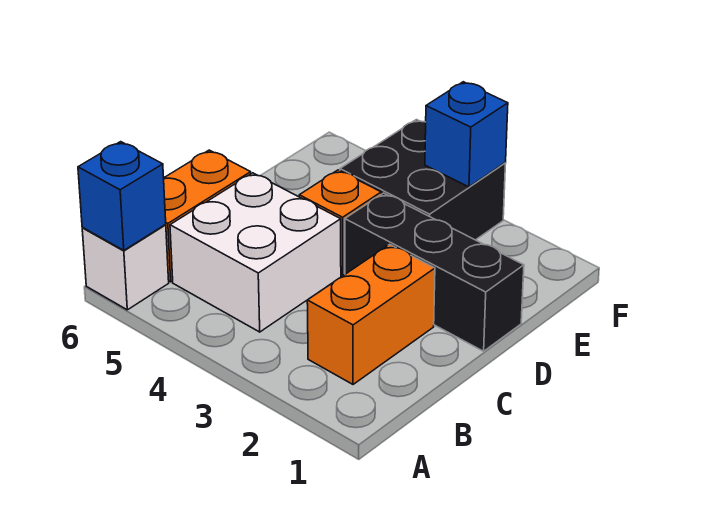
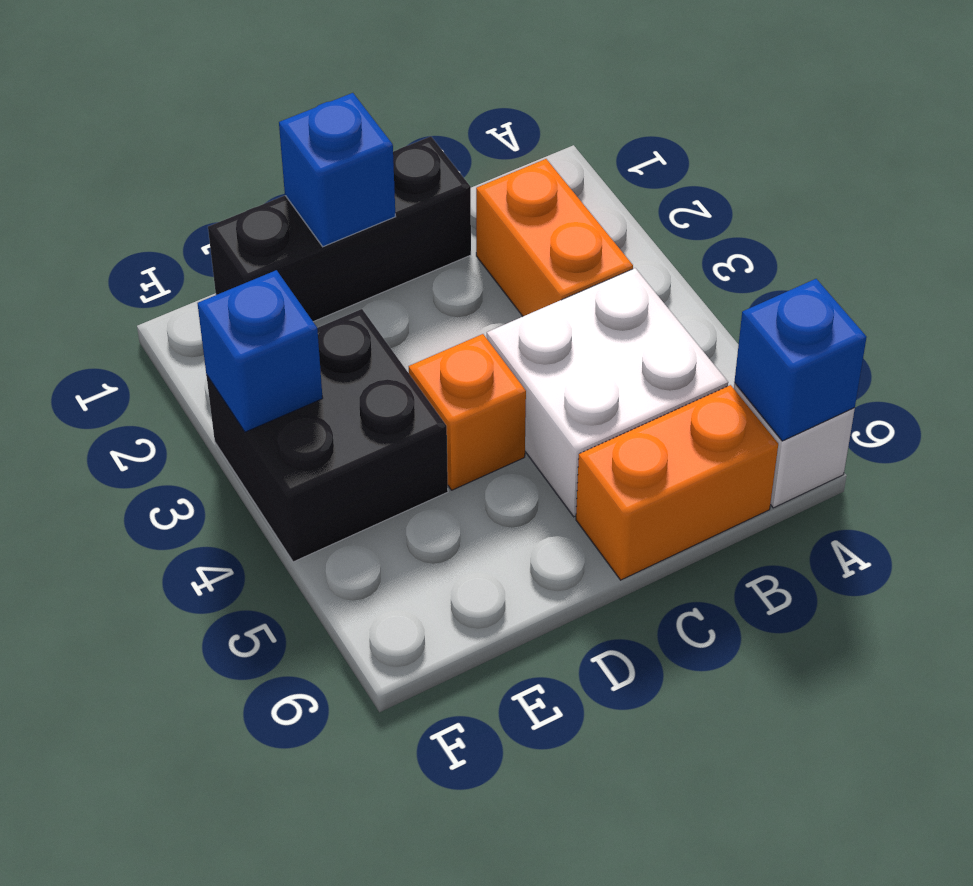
orange 1x2 brick [307,244,435,384] -> orange 1x2 brick turned to [476,159,633,316]
black 1x3 brick [345,193,524,351] -> black 1x3 brick turned to [208,136,471,322]
none -> blue 1x1 brick [279,93,396,247]

